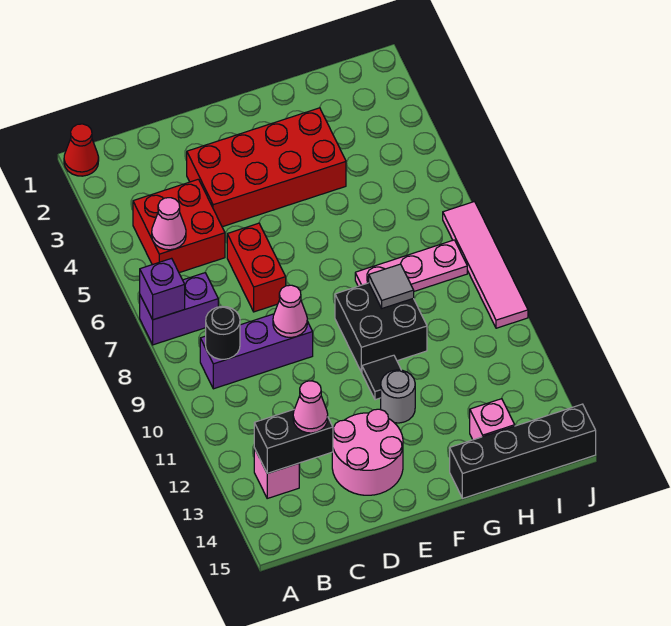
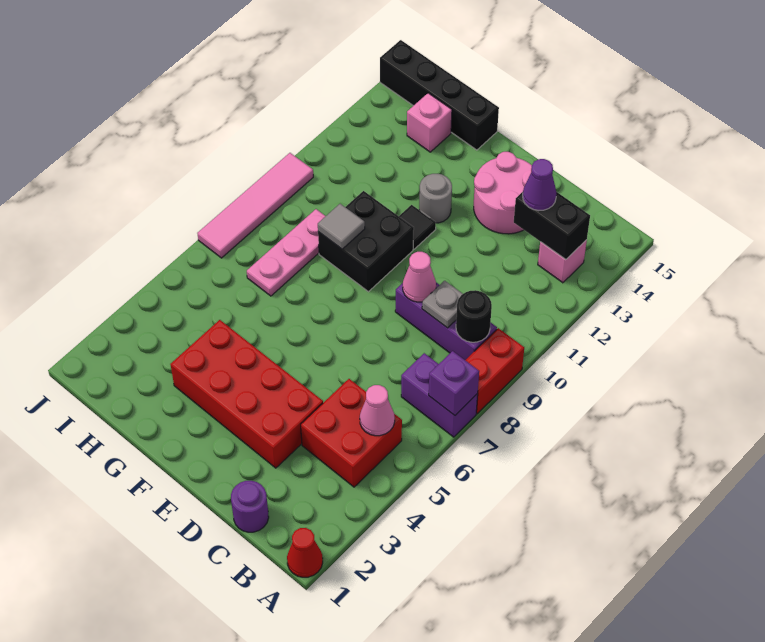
none -> purple 1x1 round brick [231,481,269,532]
none -> grey 1x1 plate [422,281,462,328]
pink 1x1 cone [293,381,328,433] -> purple 1x1 cone [523,159,556,211]
red 1x2 brick [227,223,286,312] -> red 1x2 brick moved to [465,328,524,414]
pink 1x3 plate [355,240,467,291] -> pink 1x3 plate turned to [247,209,325,296]

